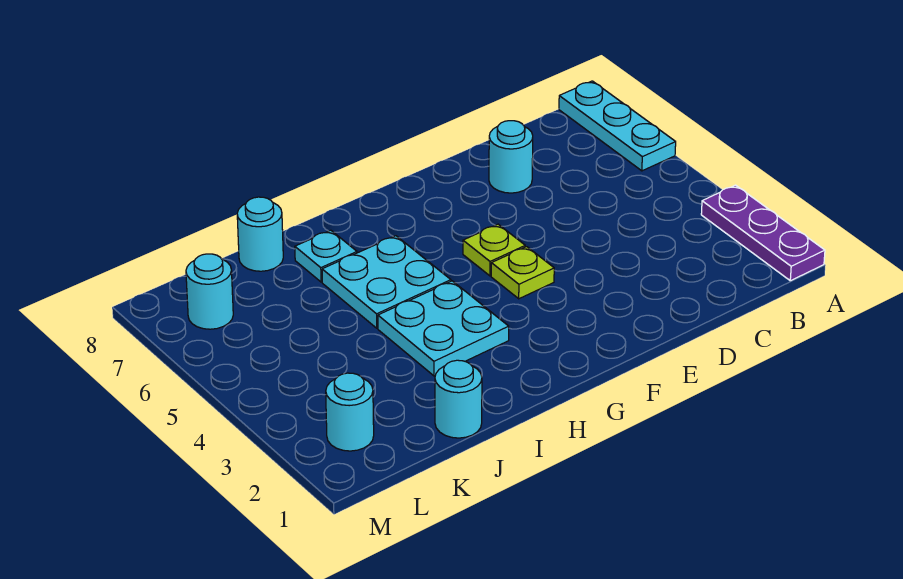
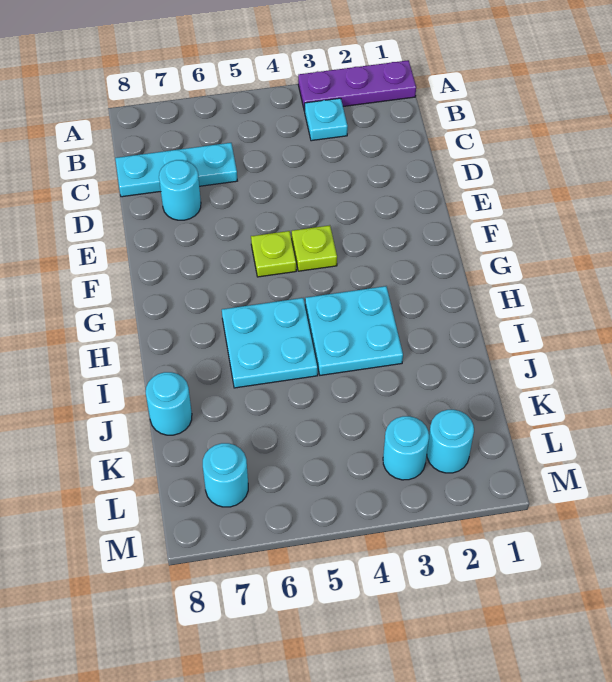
cyan 1x3 plate [559,81,676,171] -> cyan 1x3 plate moved to [115,143,237,197]
cyan 1x1 plate [295,230,357,282] -> cyan 1x1 plate moved to [305,98,348,141]
cyan 1x1 round brick [435,360,482,438] -> cyan 1x1 round brick moved to [383,416,429,480]

